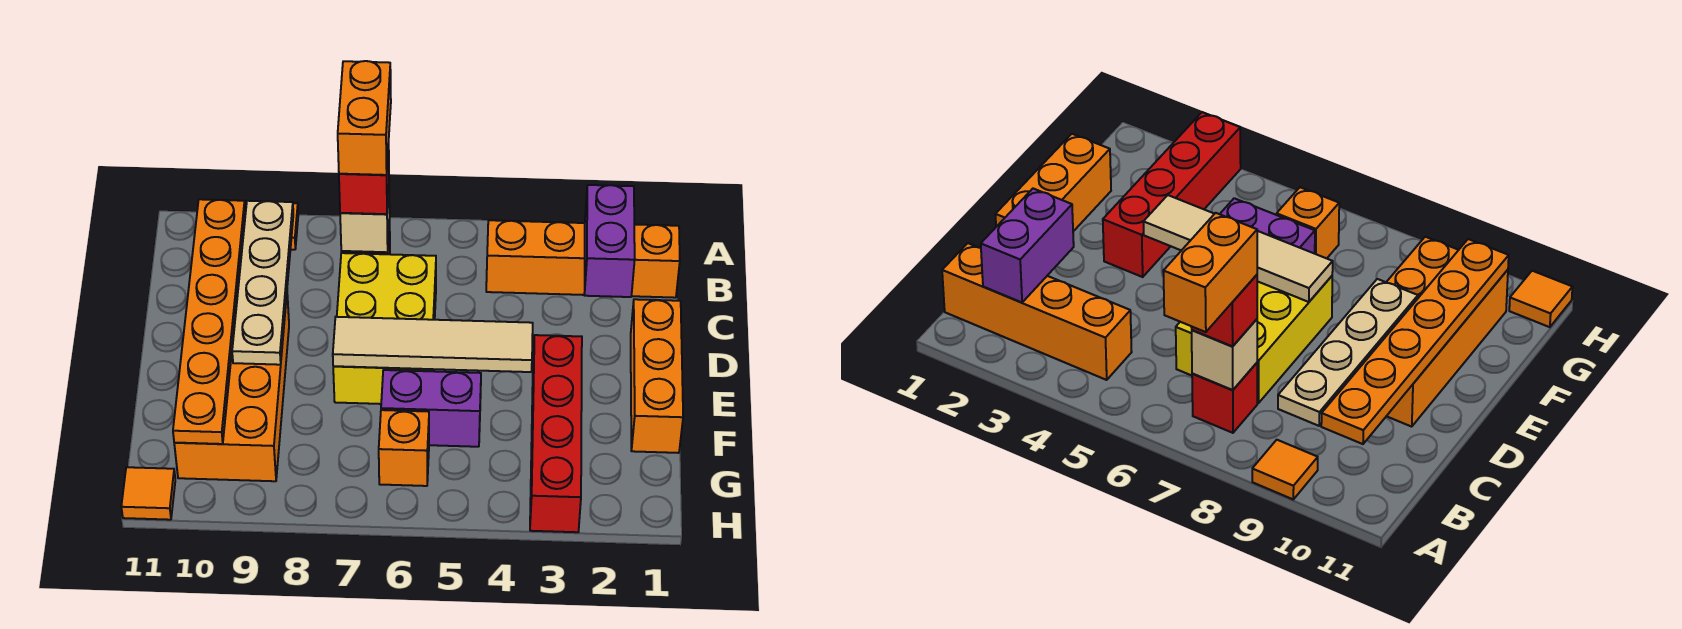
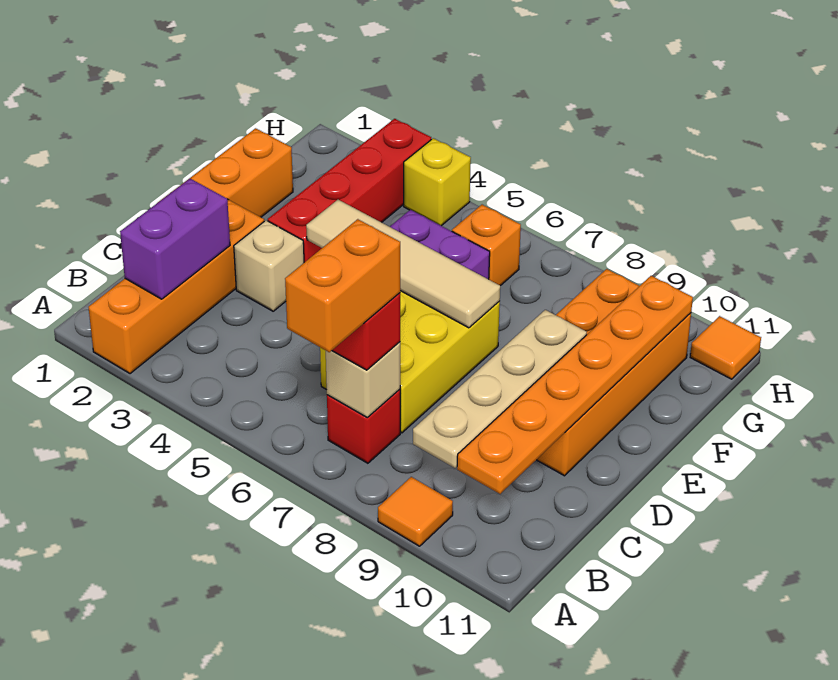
orange 1x4 brick [486,220,680,298] -> orange 1x4 brick turned to [88,199,264,374]
none -> tan 1x1 brick [234,220,304,311]
none -> yellow 1x1 brick [404,138,471,226]

